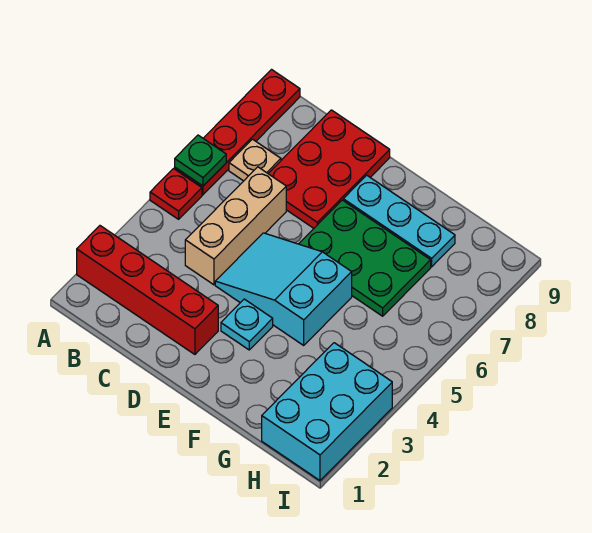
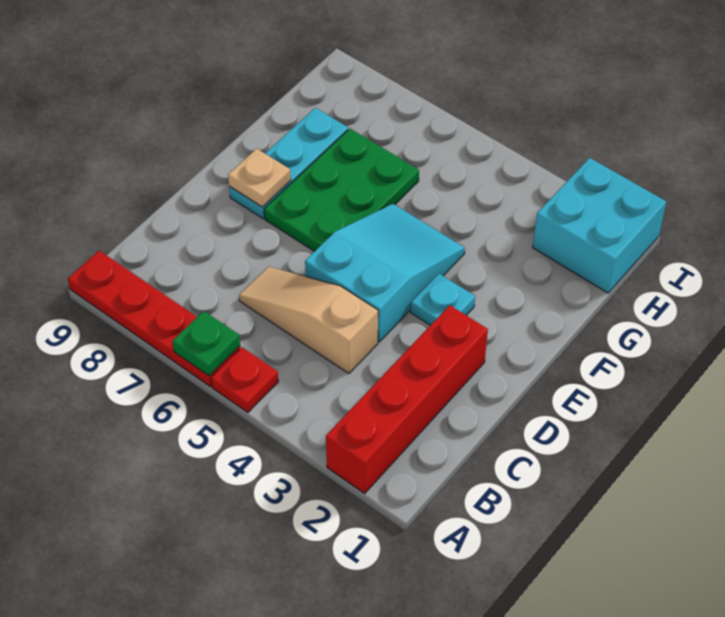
tan 1x1 plate [229,139,281,181] -> tan 1x1 plate moved to [228,149,291,207]
tan 1x3 brick [185,167,286,285] -> tan 1x3 slope [239,267,378,374]
red 2x3 plate [268,110,390,228] -> none
cyan 2x3 slope [215,233,352,345] -> cyan 2x3 slope turned to [305,204,465,342]
cyan 2x3 brick [262,343,392,480] -> cyan 2x2 brick [533,158,666,293]

